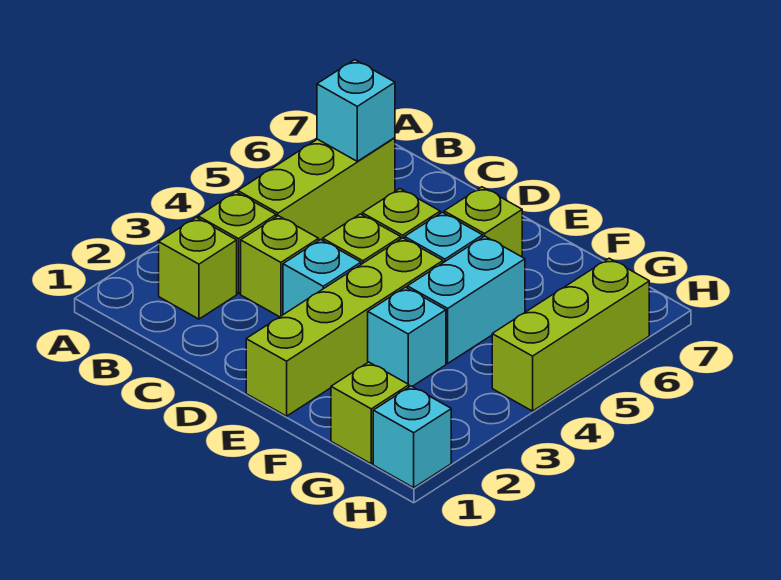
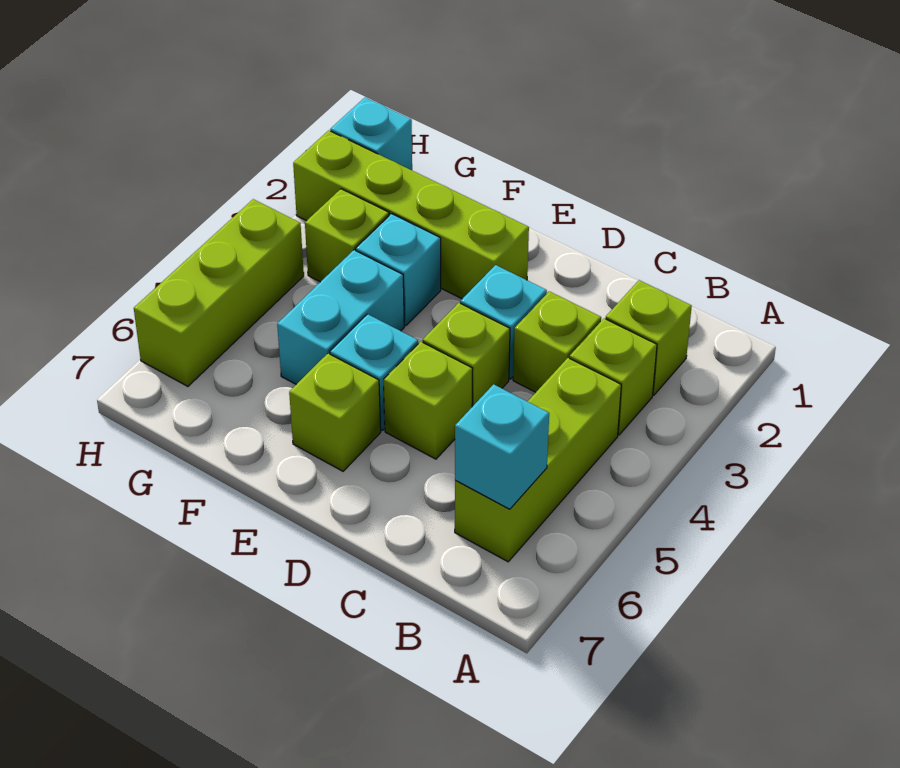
lime 1x4 brick [246,238,443,416] -> lime 1x4 brick turned to [293,130,529,299]
lime 1x1 brick [331,362,409,464] -> lime 1x1 brick moved to [305,189,389,282]

